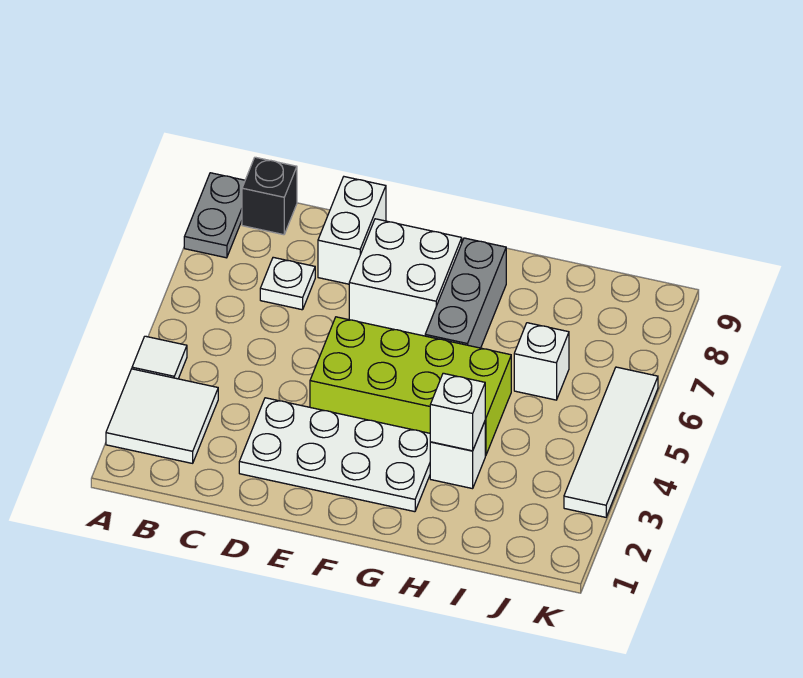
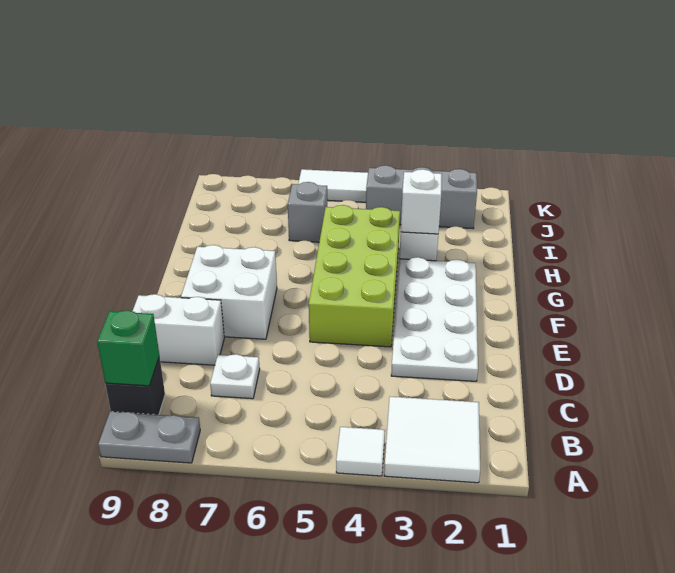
none -> green 1x1 brick [97,310,159,386]
grey 1x3 brick [425,238,506,348] -> grey 1x3 brick moved to [366,165,477,229]
white 1x1 brick [514,323,569,400] -> grey 1x1 brick [288,182,327,242]

